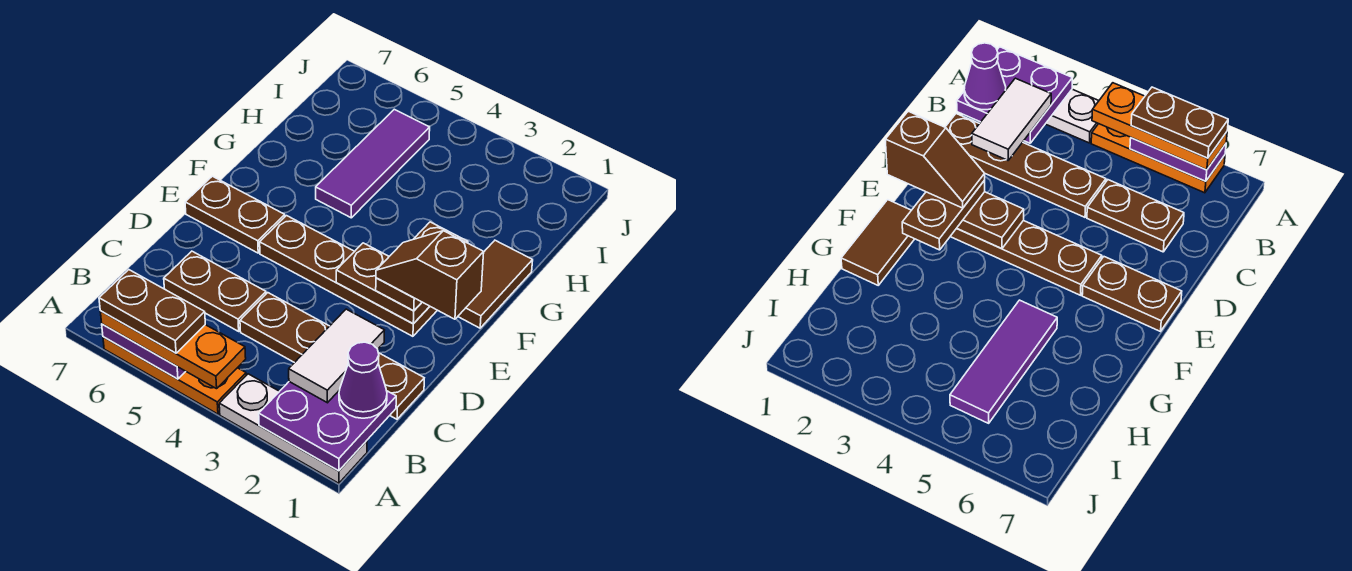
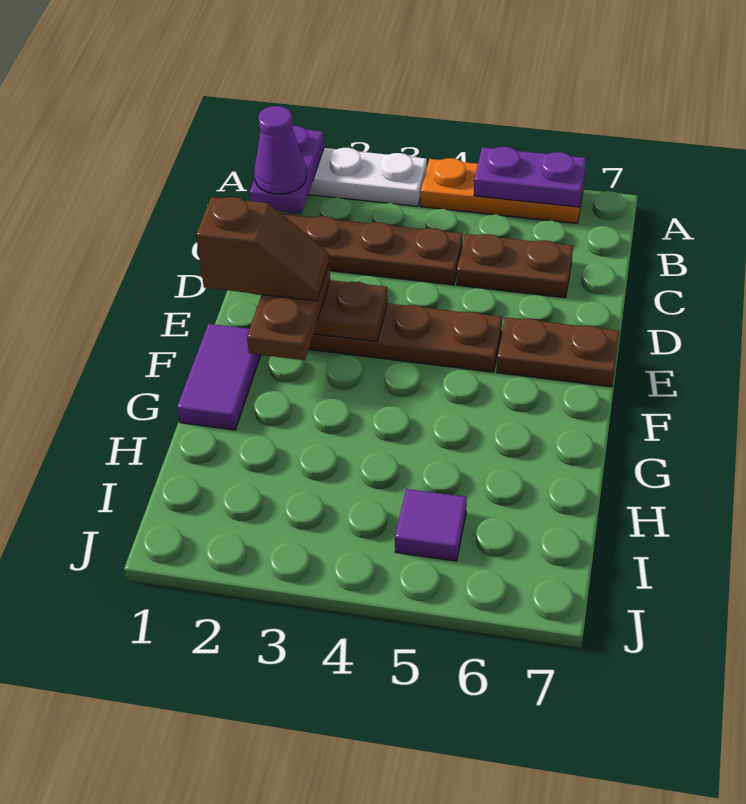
purple 2x2 plate [259,382,396,471] -> purple 1x2 plate [250,126,324,213]
orange 1x3 plate [100,311,246,389] -> none
brown 1x2 plate [99,270,205,353] -> none
white 1x2 tile [289,309,384,403] -> none
brown 1x2 tile [458,240,533,328] -> purple 1x2 tile [177,324,261,430]
purple 1x3 tile [316,109,430,218] -> purple 1x1 tile [395,489,467,561]

